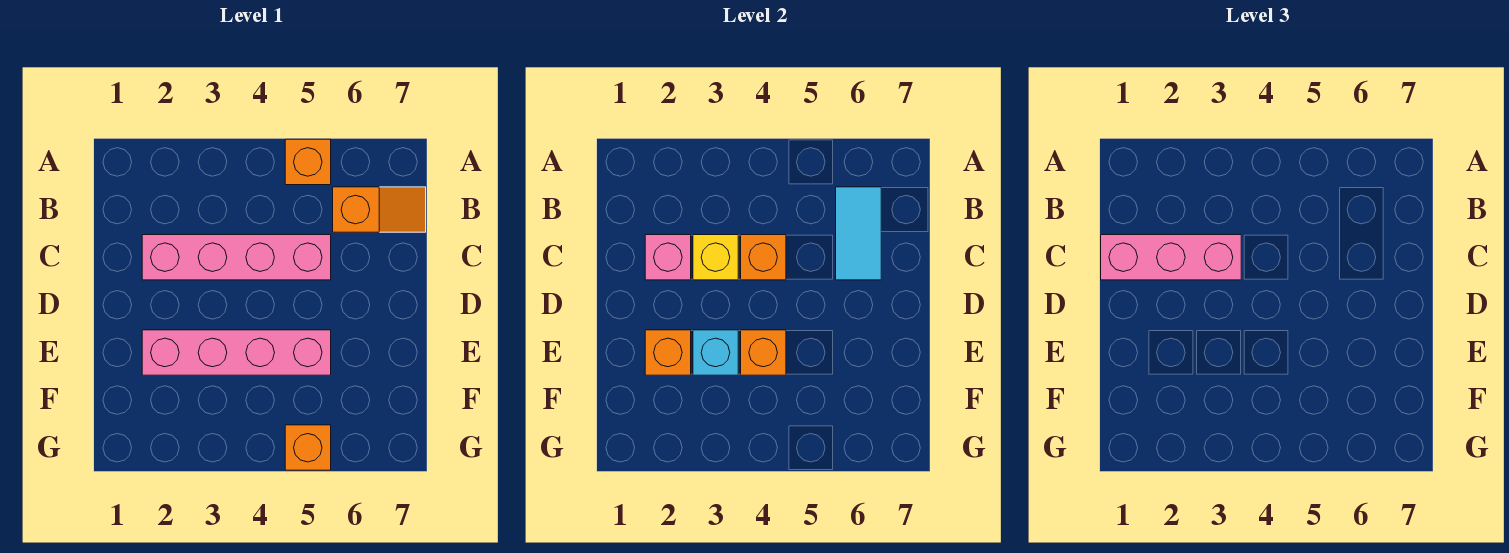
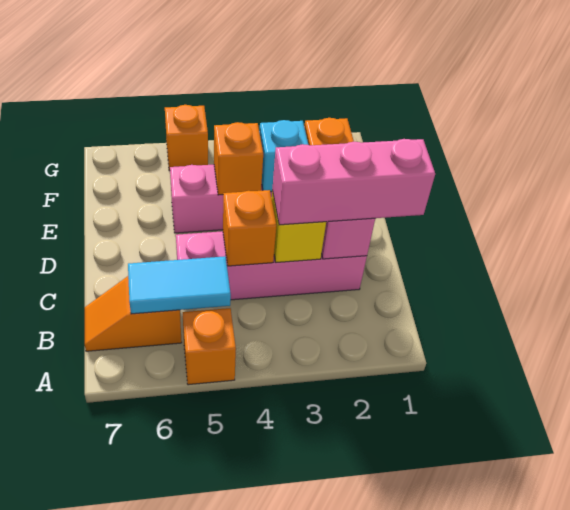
cyan 1x2 tile [836,187,881,280] -> cyan 1x2 tile turned to [128,256,231,314]

